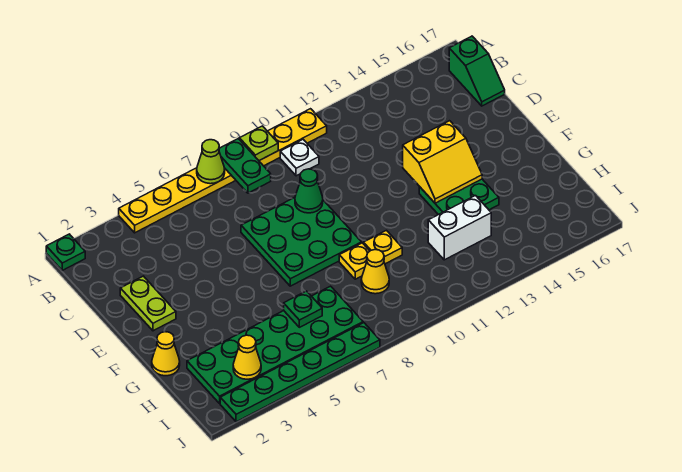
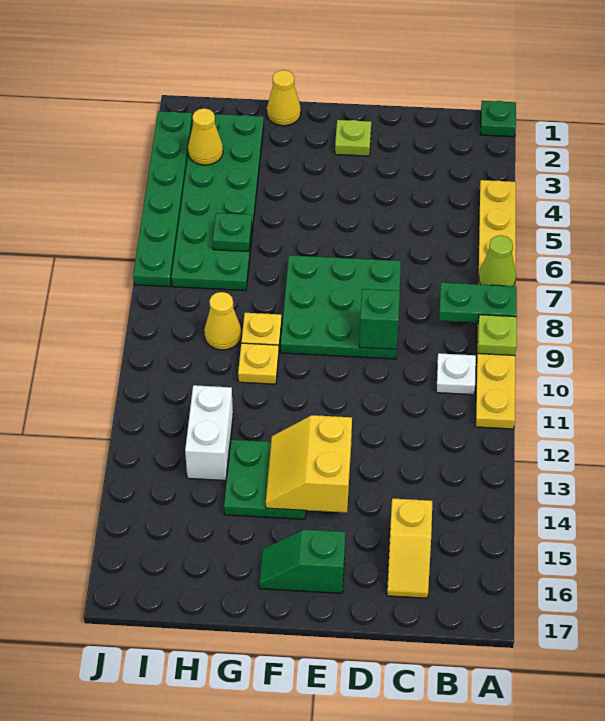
green 1x2 slope [449,36,505,106] -> green 1x2 slope moved to [259,530,345,593]
none -> yellow 1x2 slope [387,498,432,598]
lime 1x2 plate [120,276,176,331] -> lime 1x1 plate [335,120,371,156]
green 1x1 cone [295,169,323,213] -> green 1x1 brick [359,289,400,349]

